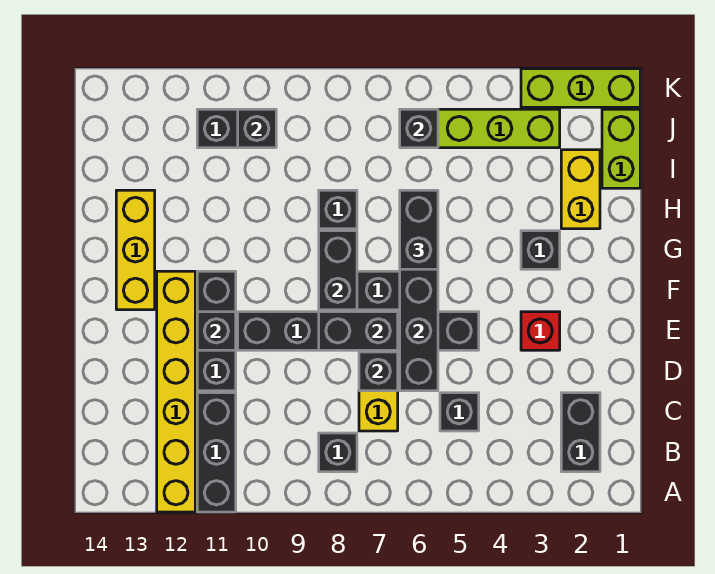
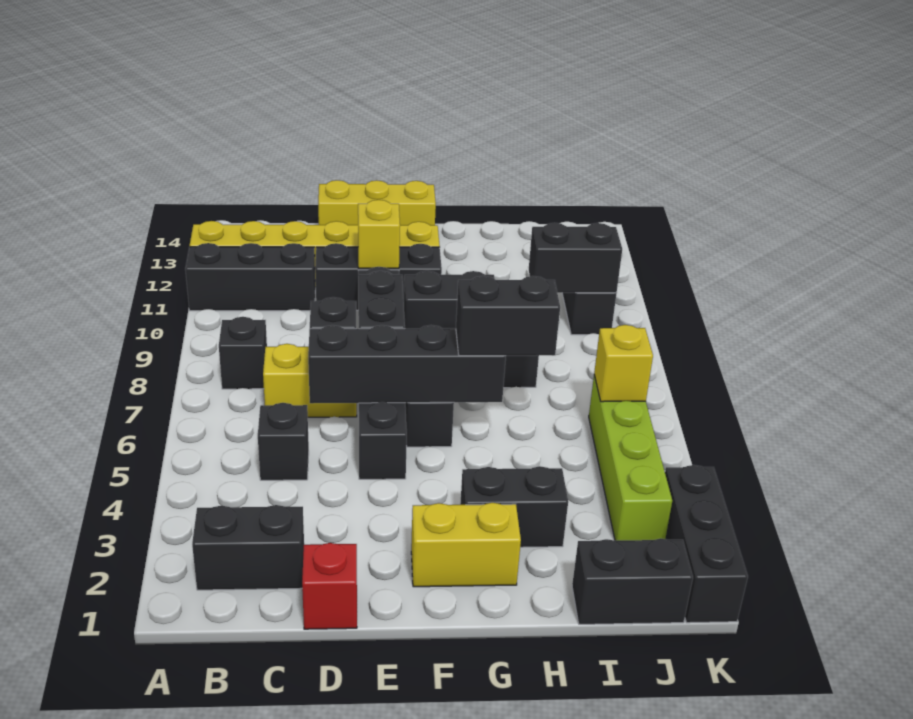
red 1x1 brick [521,312,560,350] -> red 1x1 brick moved to [302,543,357,629]
black 1x1 brick [197,312,236,350] -> yellow 1x1 brick [358,200,400,268]
yellow 1x3 brick [116,190,155,310] -> yellow 1x3 brick moved to [318,180,436,225]
black 1x1 brick [521,231,560,269] -> black 1x2 brick [460,466,568,547]
yellow 1x2 brick [561,150,600,229] -> yellow 1x2 brick moved to [411,503,521,587]
lime 1x2 brick [602,109,640,188] -> black 1x2 brick [572,538,693,624]
black 1x1 brick [400,109,438,148] -> yellow 1x1 brick [594,325,653,402]
black 1x1 brick [238,109,276,148] -> black 1x2 brick [529,223,622,293]
lime 1x3 brick [521,69,640,107] -> black 1x3 brick [665,465,748,623]

